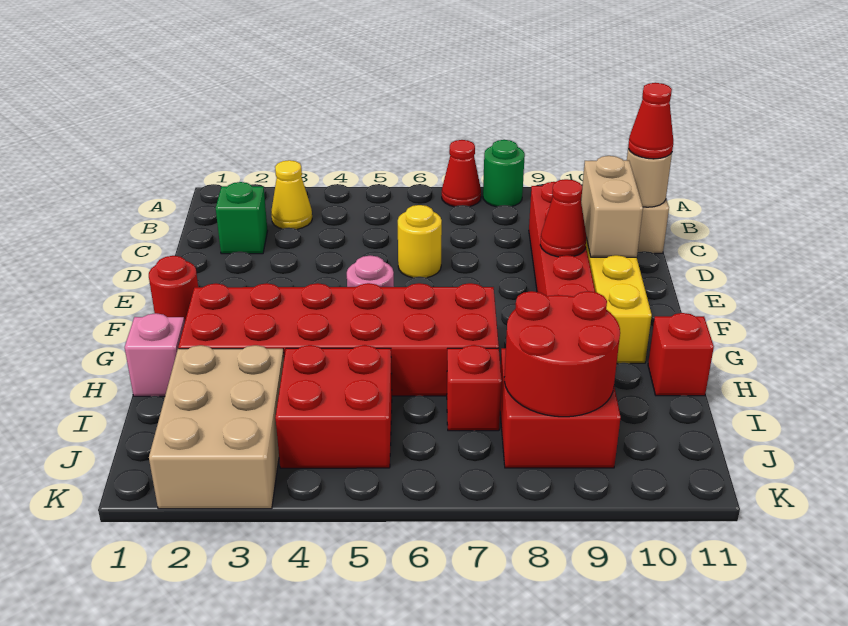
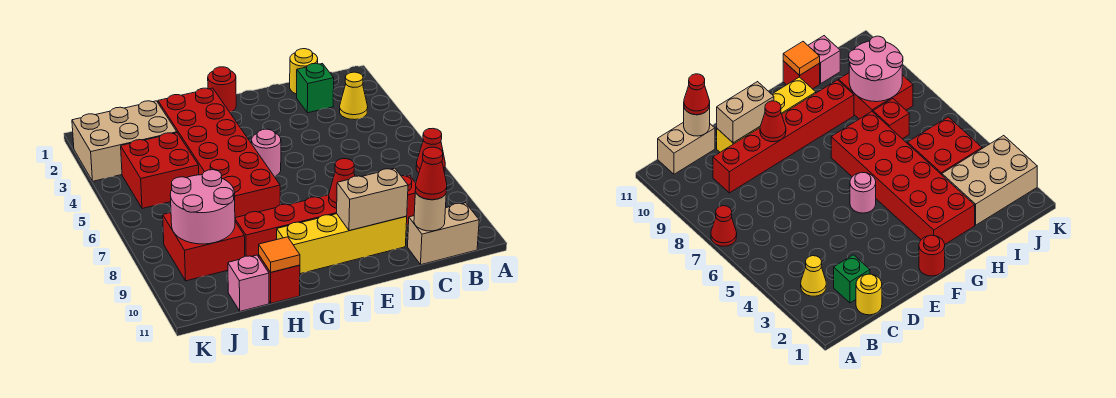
green 1x1 round brick [483,140,525,207] -> none
yellow 1x1 round brick [398,205,442,278] -> yellow 1x1 round brick moved to [290,49,318,94]
pink 1x1 brick [125,313,185,396] -> pink 1x1 brick moved to [228,255,269,311]
none -> orange 1x1 tile [259,237,300,272]
red 2x2 round brick [504,291,620,417] -> pink 2x2 round brick [170,170,235,244]

